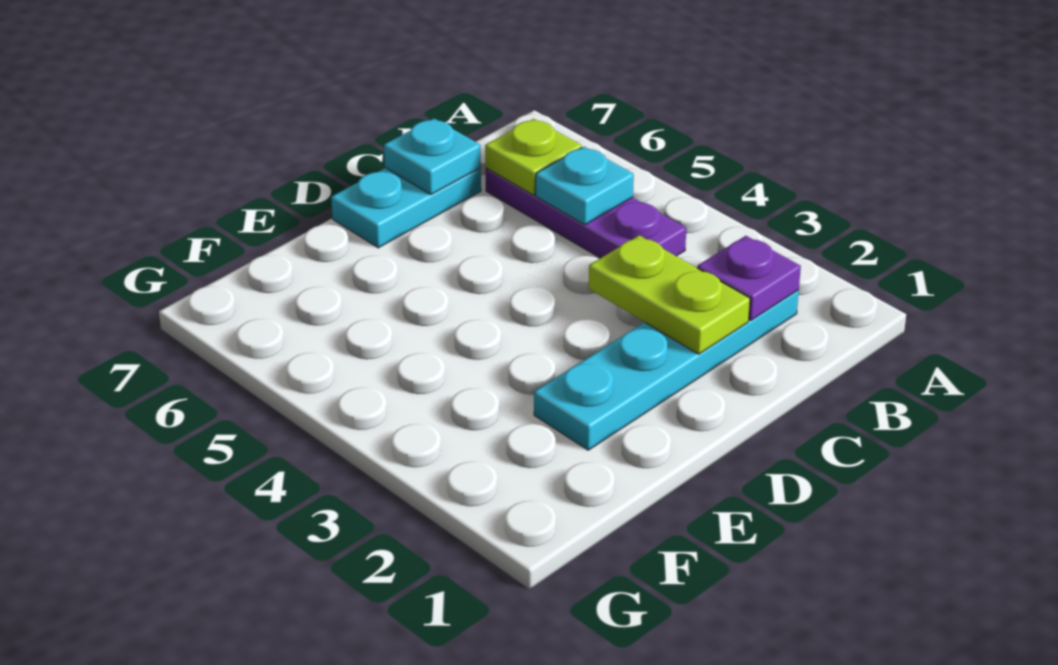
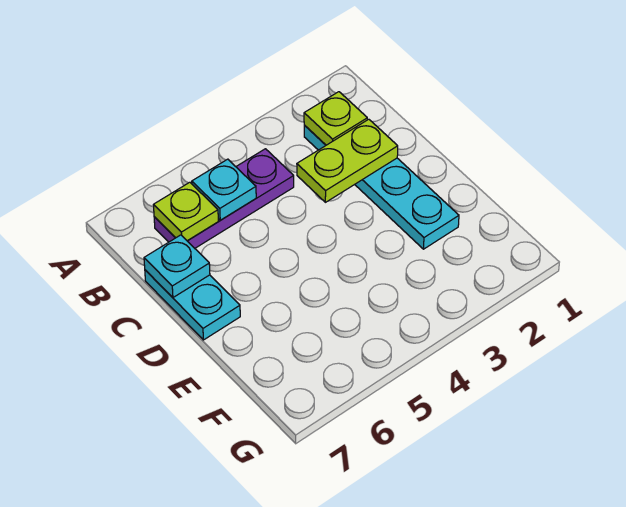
purple 1x1 plate [697,236,801,320] -> lime 1x1 plate [304,92,367,145]

